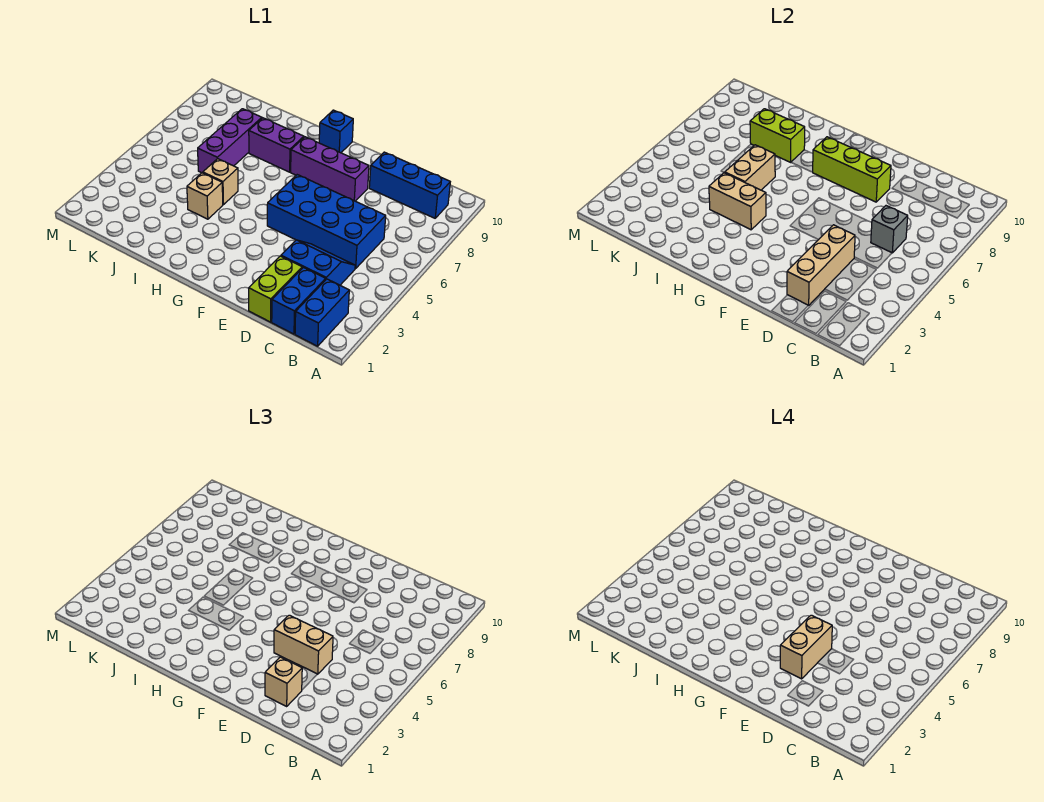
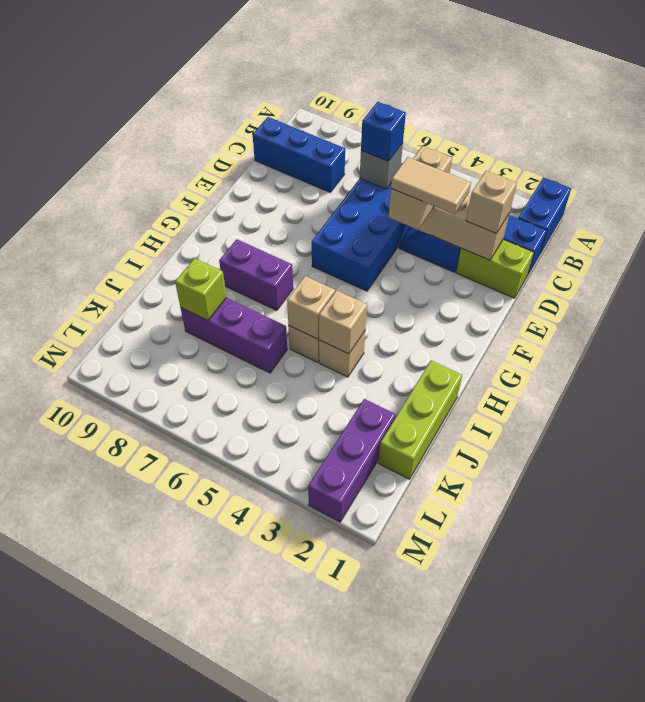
blue 1x2 brick [295,279,349,346] -> blue 1x2 brick turned to [518,177,571,253]
blue 1x3 brick [369,152,450,218] -> blue 1x3 brick turned to [253,117,345,192]
tan 1x2 brick [780,615,832,679] -> tan 1x2 tile [391,157,471,214]
purple 1x3 brick [291,137,369,201] -> purple 1x3 brick moved to [308,399,396,522]
lime 1x3 brick [813,137,891,202] -> lime 1x3 brick moved to [378,361,462,479]
blue 1x1 brick [319,110,353,153] -> blue 1x1 brick moved to [361,102,406,161]
tan 1x2 brick [709,173,766,230] -> tan 1x1 brick [319,290,367,354]
purple 1x2 brick [249,118,304,172] -> purple 1x2 brick turned to [219,239,293,311]
tan 1x2 brick [725,145,775,190] -> tan 1x1 brick [287,276,335,339]
lime 1x2 brick [750,109,805,162] -> lime 1x1 brick [175,258,227,321]

